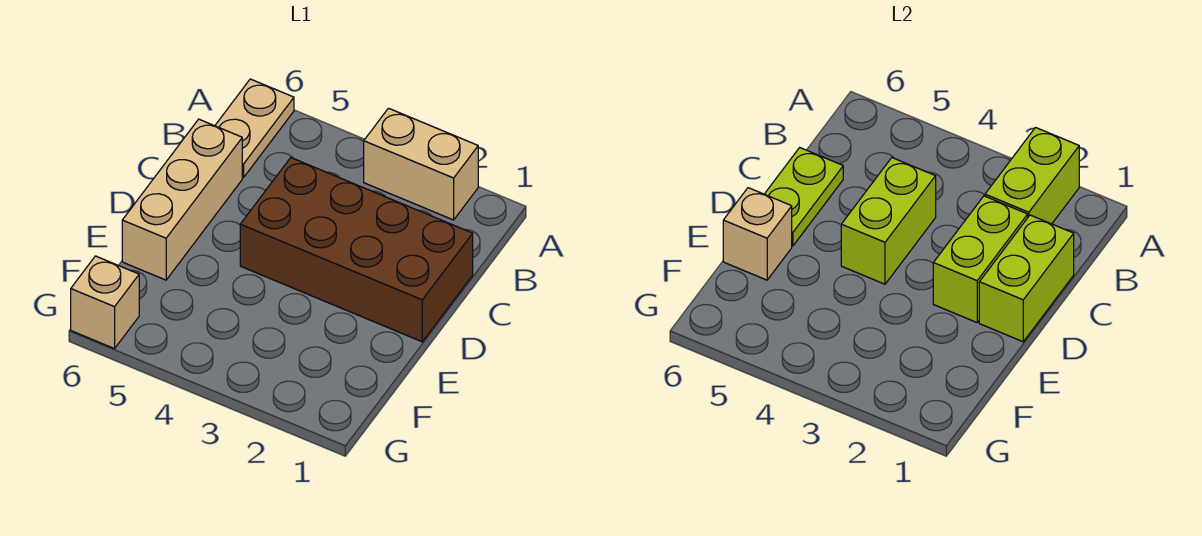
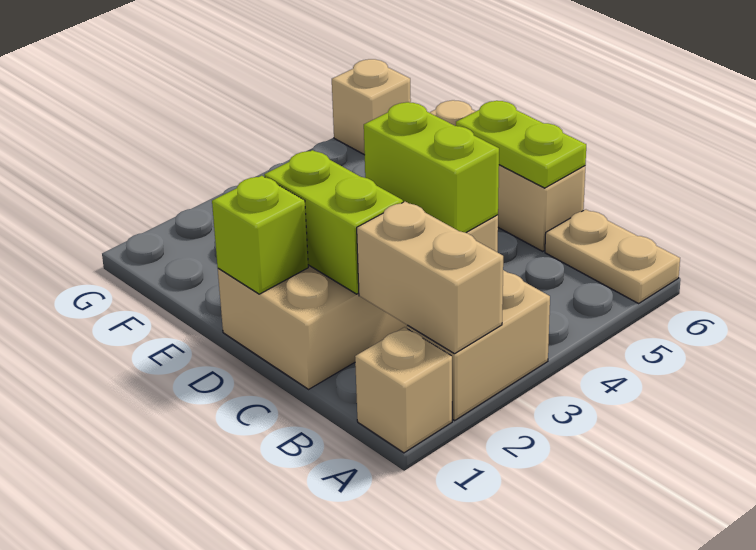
lime 1x2 brick [985,128,1079,224] -> tan 1x2 brick [357,202,503,354]
brown 2x4 brick [240,158,473,342] -> tan 2x4 brick [218,215,498,389]
lime 1x2 brick [979,215,1074,342] -> lime 1x1 brick [212,176,308,294]
tan 1x1 brick [723,188,792,280] -> tan 1x1 brick moved to [355,327,452,453]

